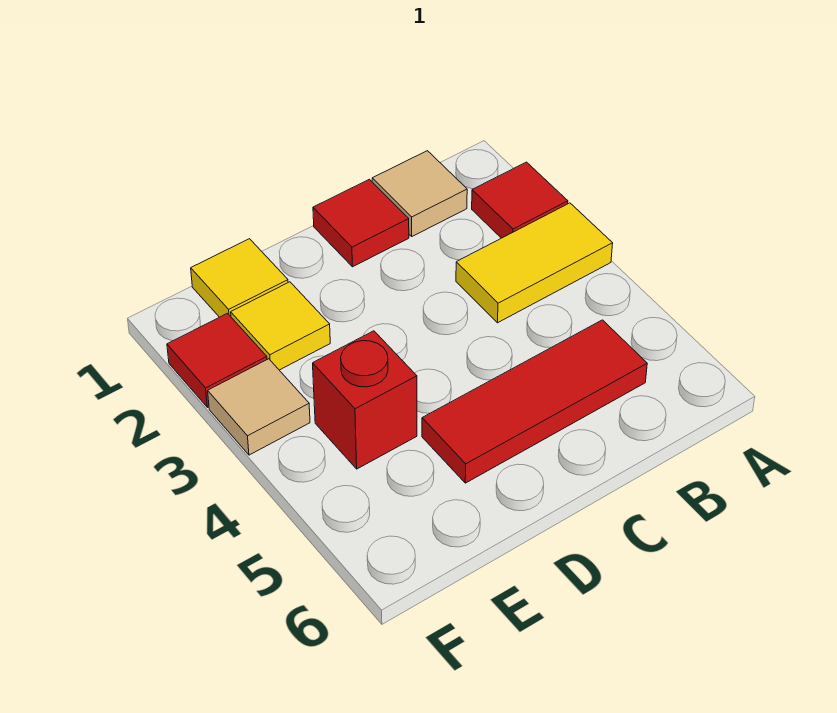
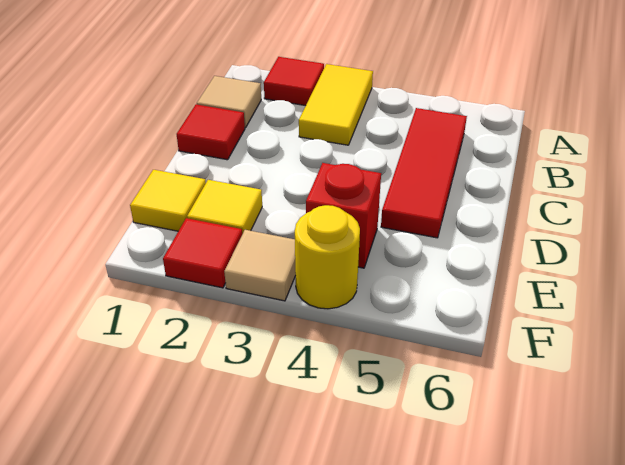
none -> yellow 1x1 round brick [295,205,360,309]

